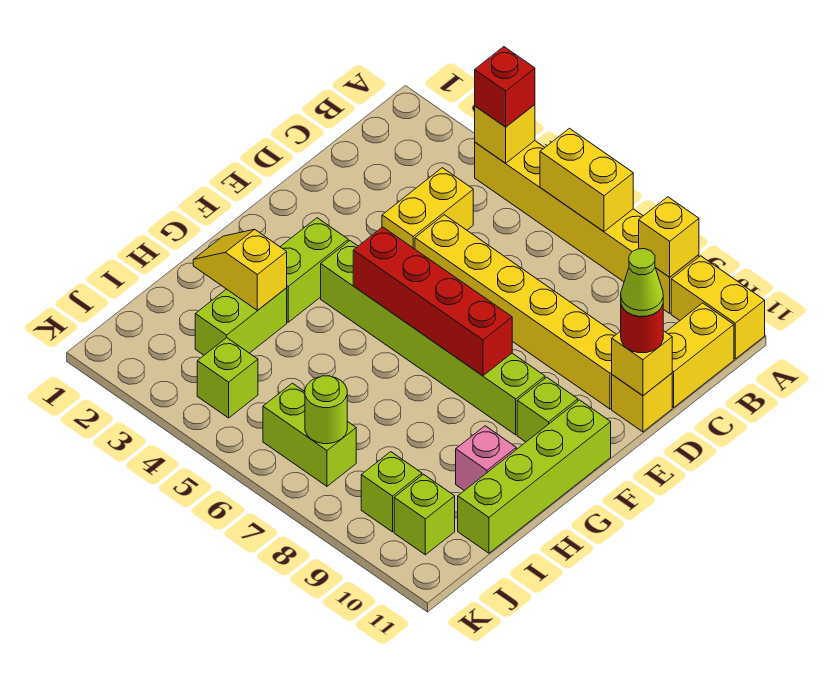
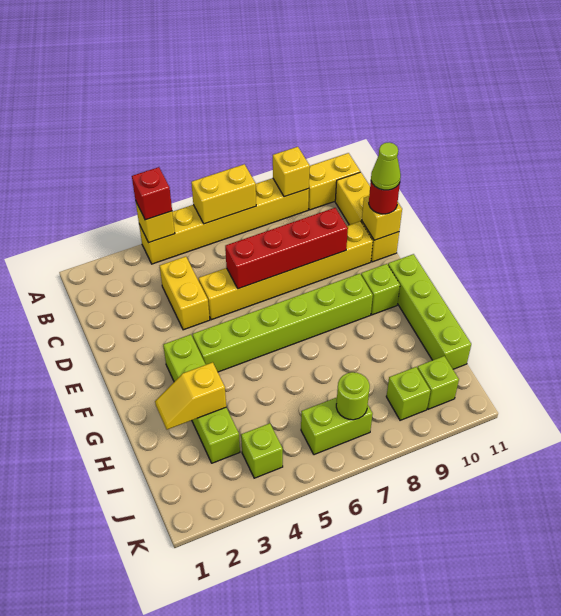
red 1x4 brick [353,227,512,376] -> red 1x4 brick moved to [225,208,348,289]
pink 1x1 brick [456,426,516,491] -> none

